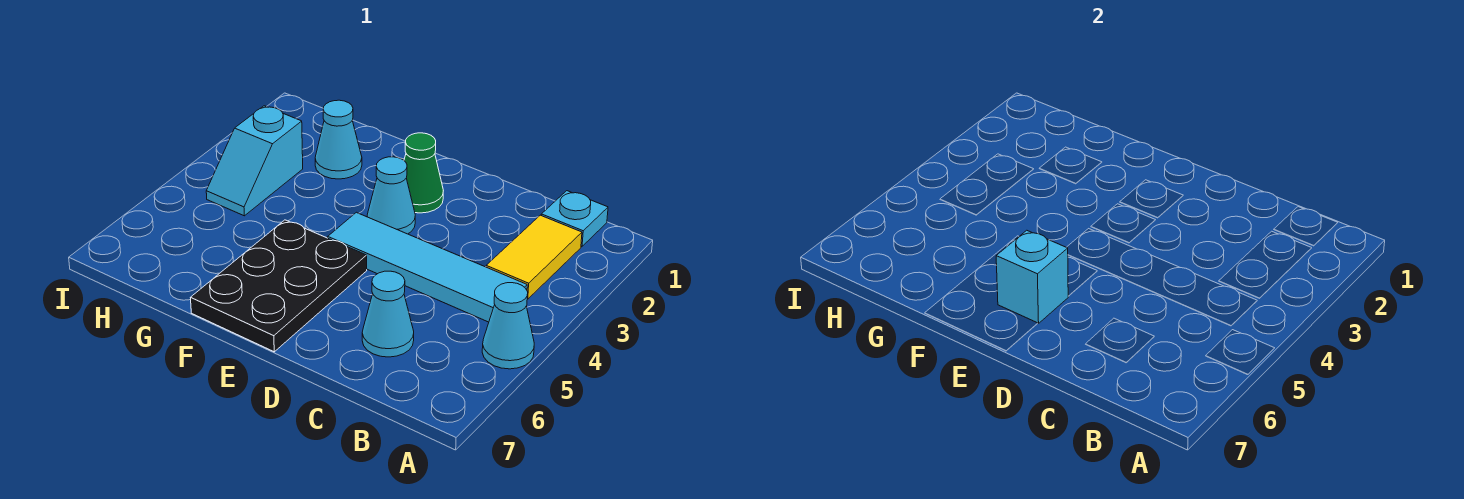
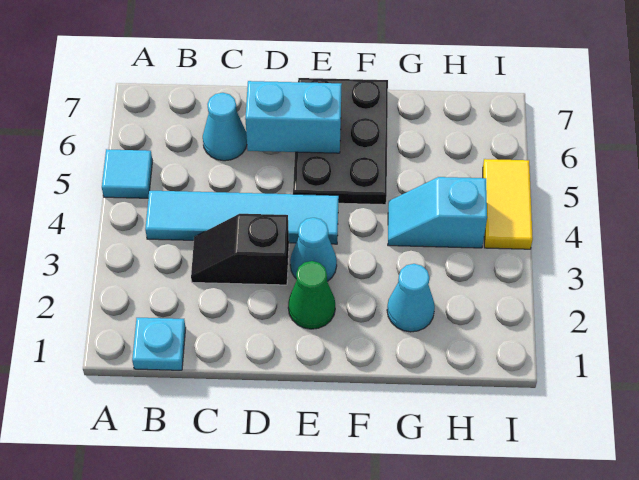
cyan 1x1 cone [482,283,534,369] -> cyan 1x1 tile [102,149,152,198]
yellow 1x2 tile [486,215,582,299] -> yellow 1x2 tile moved to [483,159,533,249]
none -> black 1x2 slope [191,214,289,285]
cyan 1x1 brick [996,230,1068,324] -> cyan 1x2 brick [245,81,342,153]
cyan 1x2 slope [206,106,303,216] -> cyan 1x2 slope turned to [388,177,487,248]

